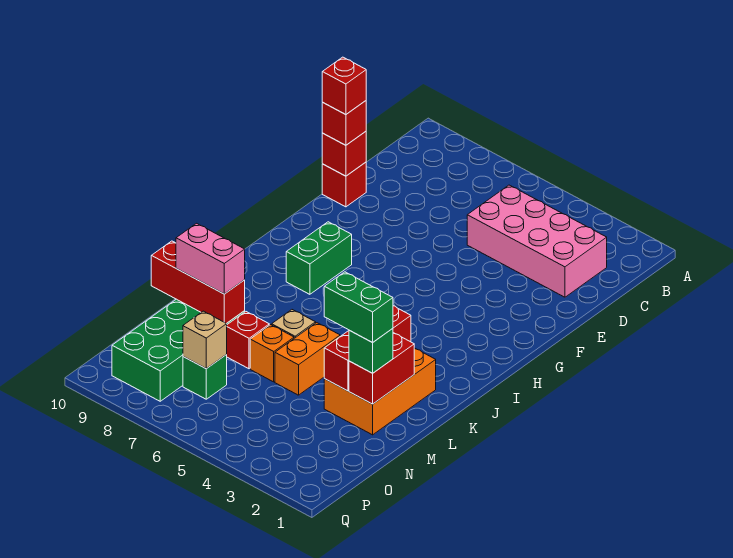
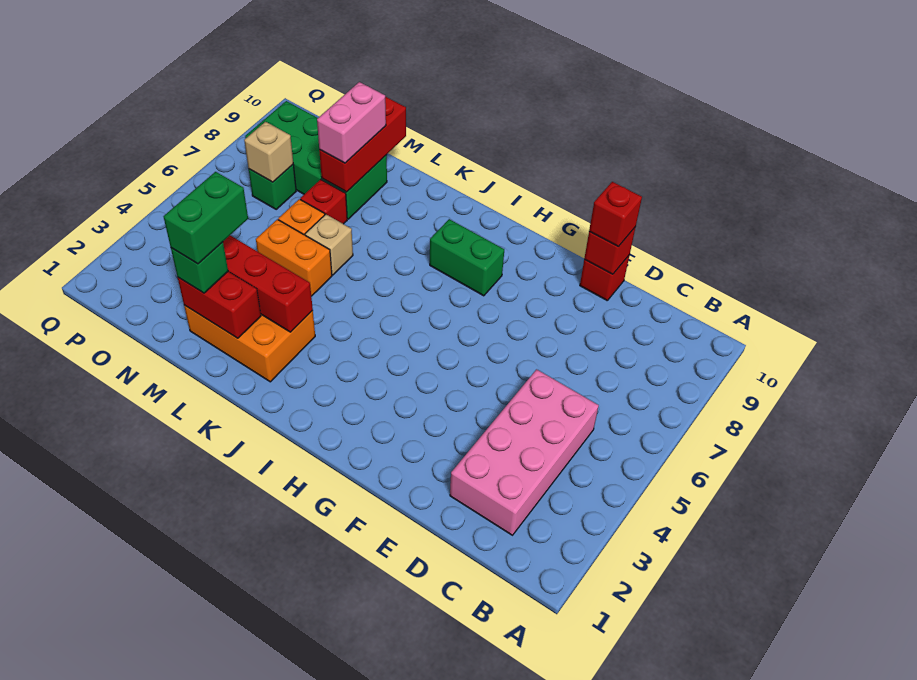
red 1x1 brick [322,57,366,115] -> none

